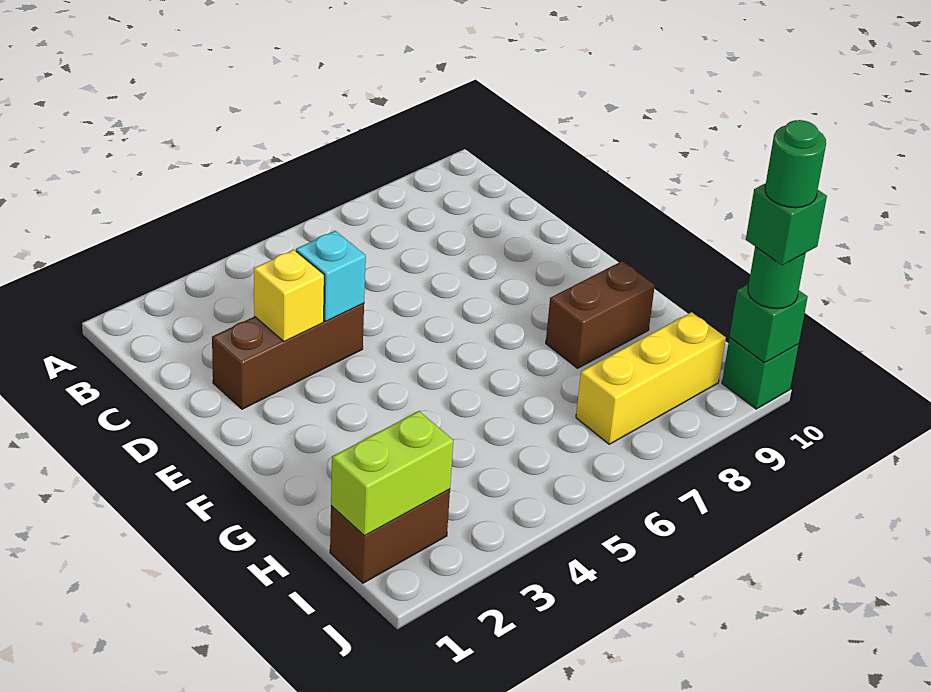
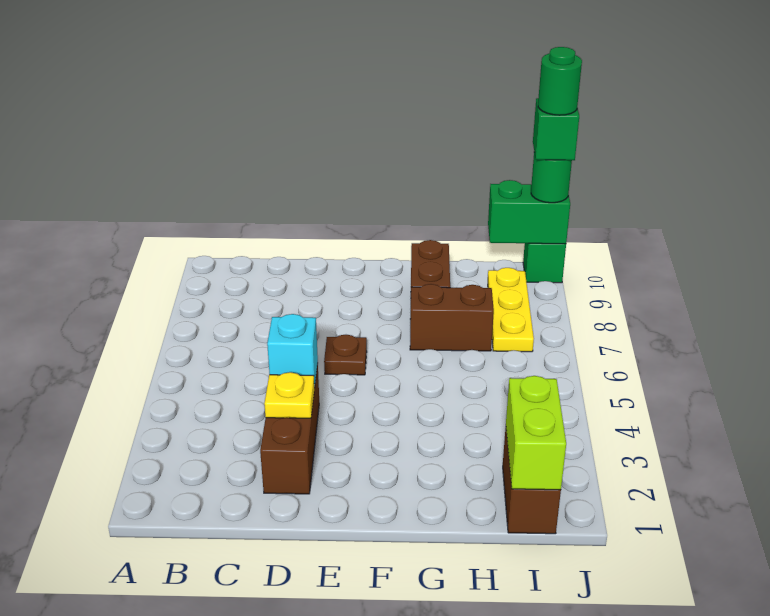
yellow 1x1 brick [254,250,324,342] -> yellow 1x1 plate [264,372,314,418]
none -> brown 1x1 plate [324,335,367,375]
none -> brown 1x2 brick [410,284,494,351]
yellow 1x3 brick [576,312,726,444] -> yellow 1x3 plate [488,268,534,352]
green 1x1 brick [730,284,808,363] -> green 1x2 brick [488,180,570,244]

